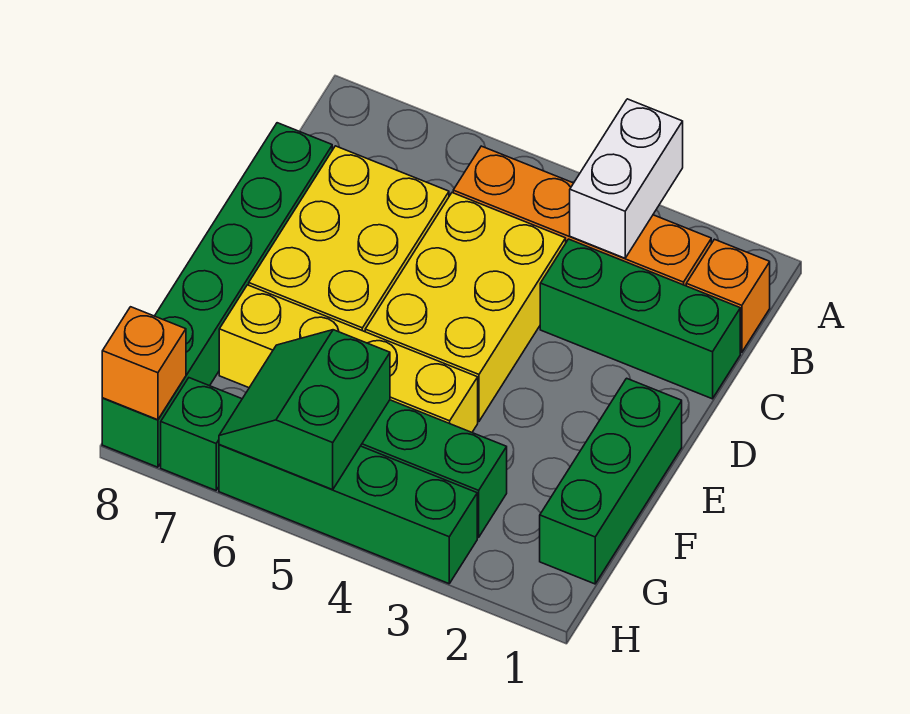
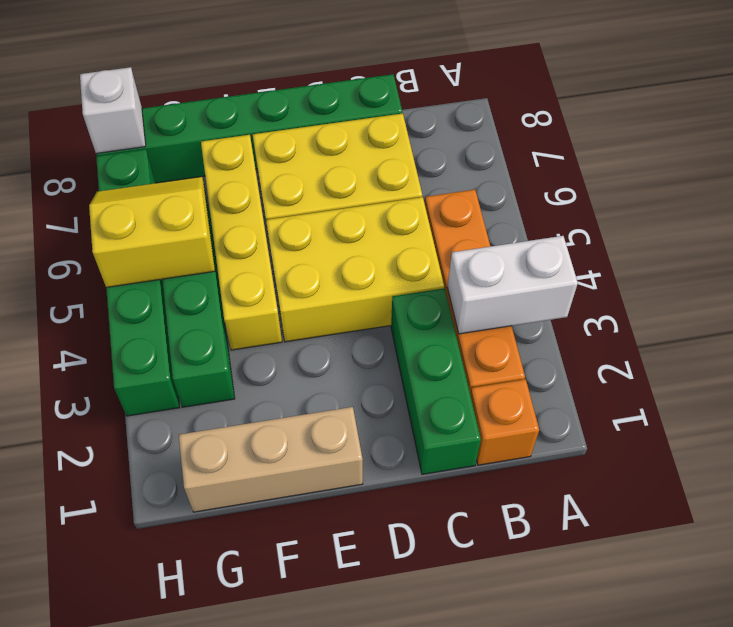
green 1x3 brick [540,378,682,584] -> tan 1x3 brick [179,407,363,512]
green 2x2 slope [219,330,390,490] -> yellow 2x2 slope [89,177,215,287]
orange 1x1 brick [102,307,186,420] -> white 1x1 brick [80,67,146,153]

